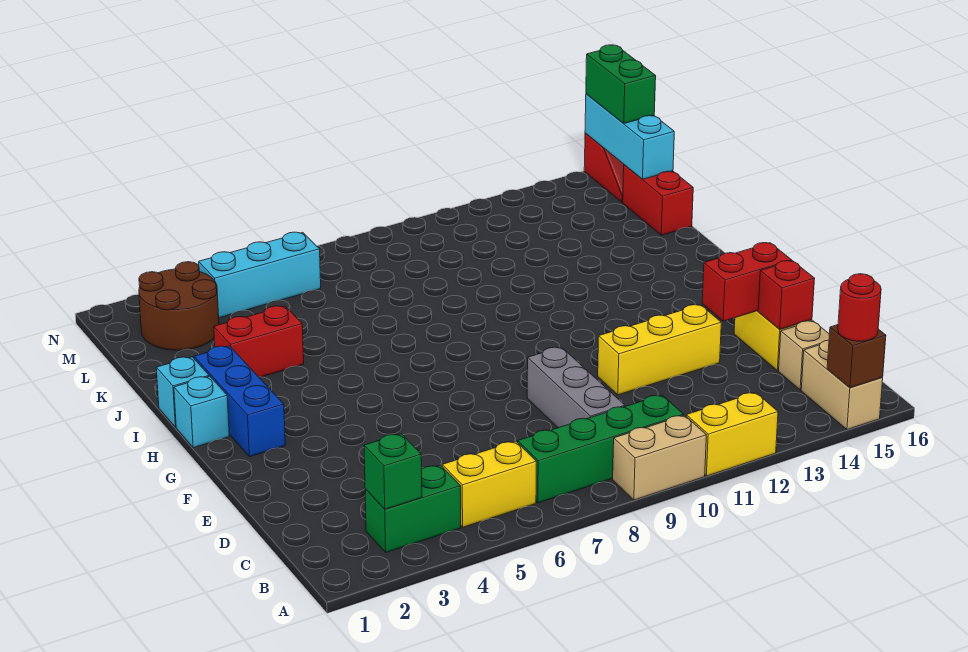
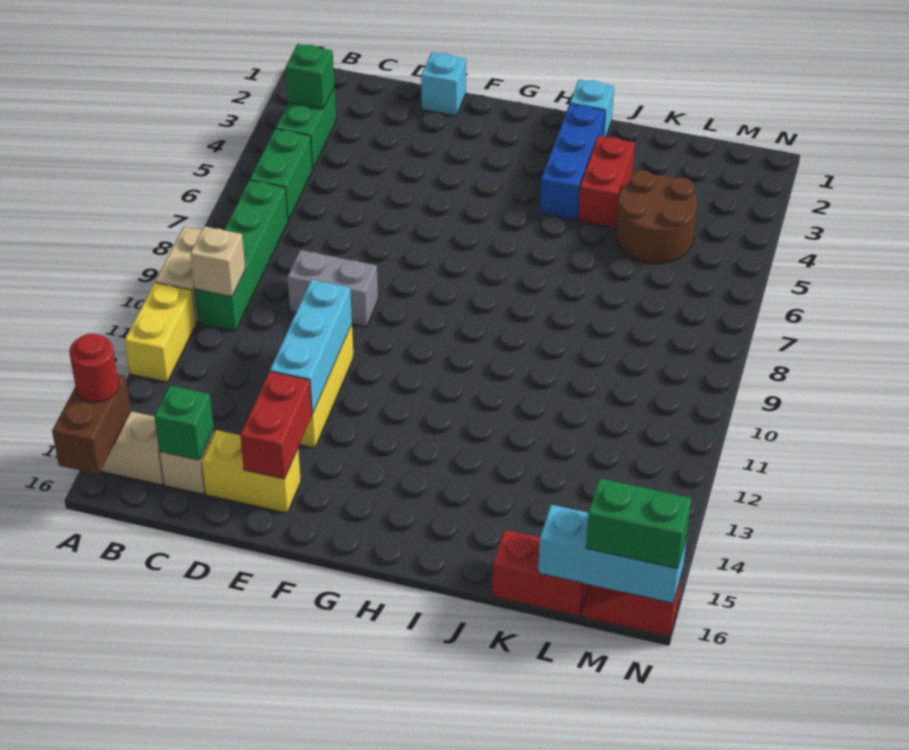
brown 1x1 brick [827,325,886,388] -> brown 1x2 brick [52,374,131,475]
yellow 1x2 brick [442,441,537,527] -> green 1x2 brick [250,129,312,220]
none -> tan 1x1 brick [190,226,245,297]
grey 1x3 brick [527,347,625,428] -> grey 1x2 brick [287,250,378,327]
none -> green 1x1 brick [154,386,214,460]
red 1x1 brick [758,261,815,329] -> none
blue 1x3 brick [194,346,285,457] -> blue 1x3 brick turned to [540,104,605,220]
cyan 1x1 brick [174,376,229,448] -> cyan 1x1 brick moved to [421,52,466,116]
brown 2x2 round brick [139,262,219,350] -> brown 2x2 round brick moved to [616,170,697,263]
cyan 1x3 brick [199,232,321,318] -> cyan 1x3 brick moved to [270,280,352,414]

